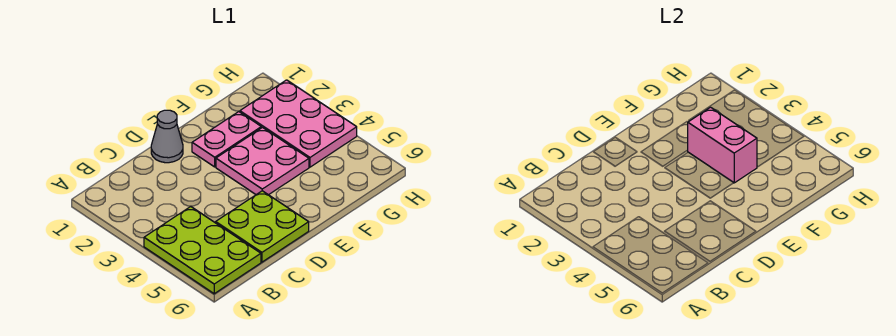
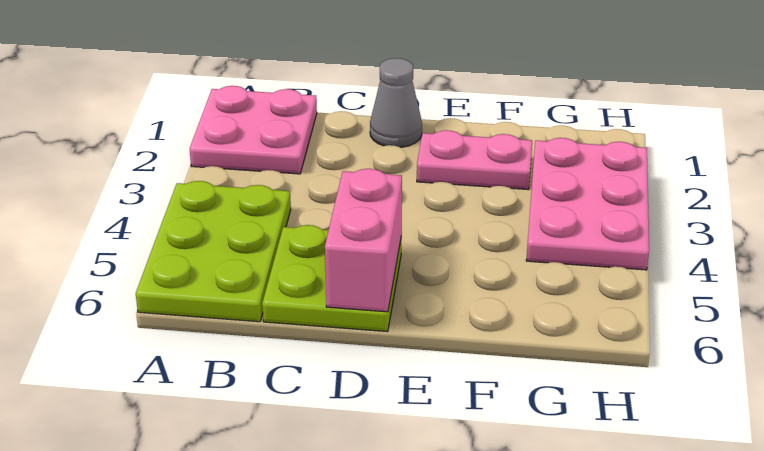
pink 2x2 plate [216,128,309,195] -> pink 2x2 plate moved to [190,86,317,174]
pink 1x2 brick [688,107,757,183] -> pink 1x2 brick moved to [325,169,402,312]

